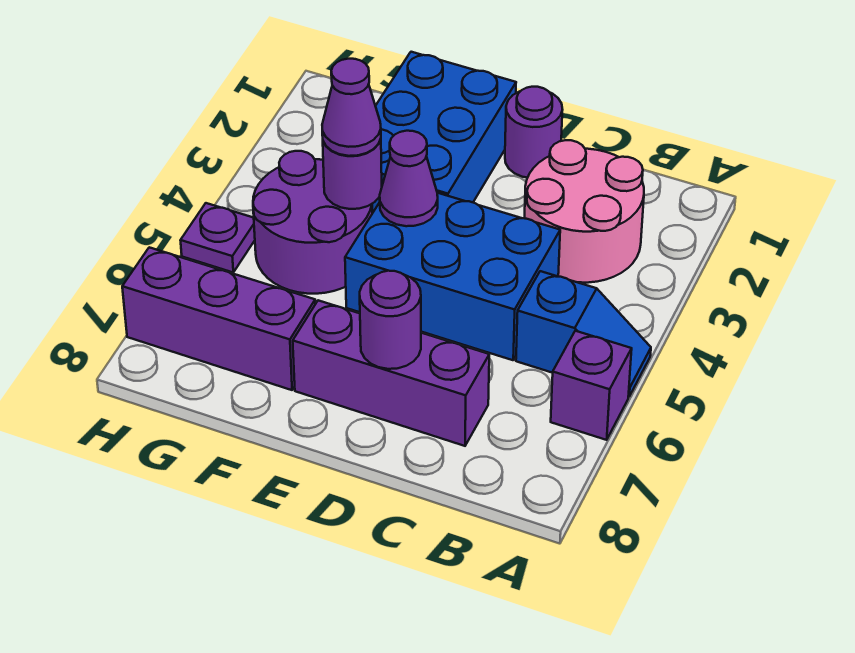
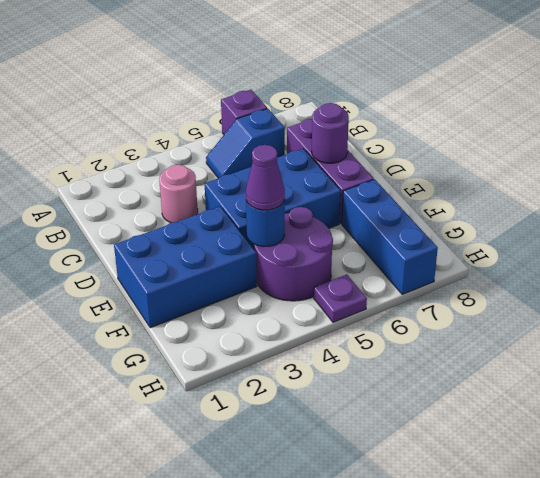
blue 1x2 slope [516,271,651,397] -> blue 1x2 slope turned to [206,109,285,178]
pink 2x2 round brick [525,140,644,283] -> pink 1x1 round brick [159,165,198,223]
blue 2x3 brick [345,193,560,360] -> blue 2x3 brick turned to [205,149,341,249]
purple 1x1 round brick [505,87,563,178] -> none
purple 1x1 cone [380,131,438,226] -> none
purple 1x1 round brick [322,135,382,209] -> blue 1x1 round brick [246,200,285,247]
purple 1x3 brick [122,247,315,390] -> blue 1x3 brick [342,179,438,294]

